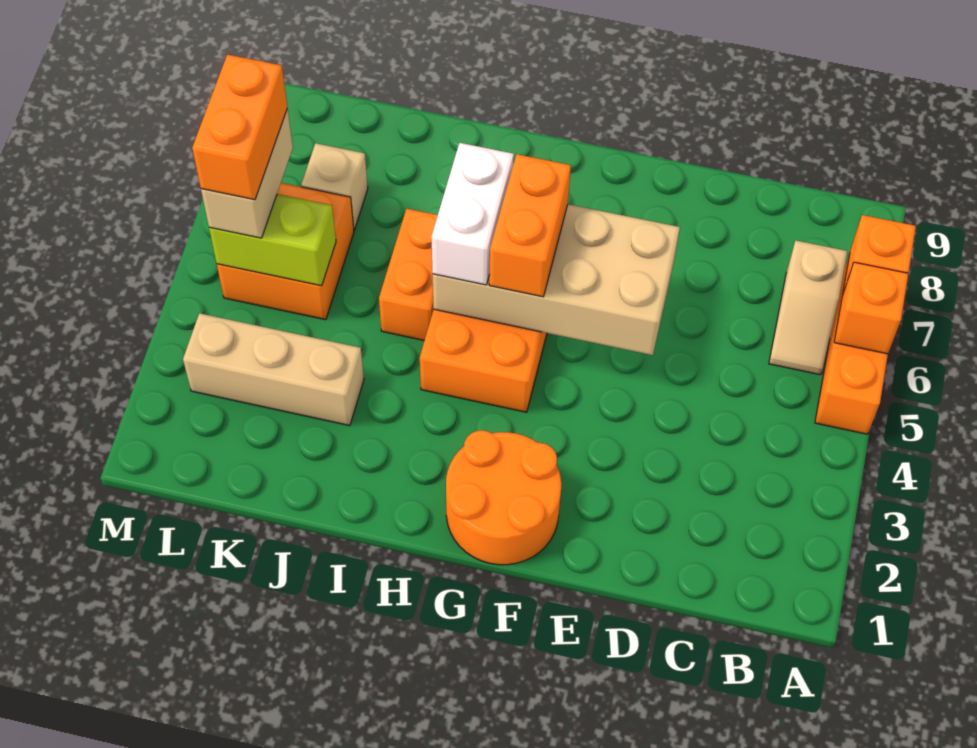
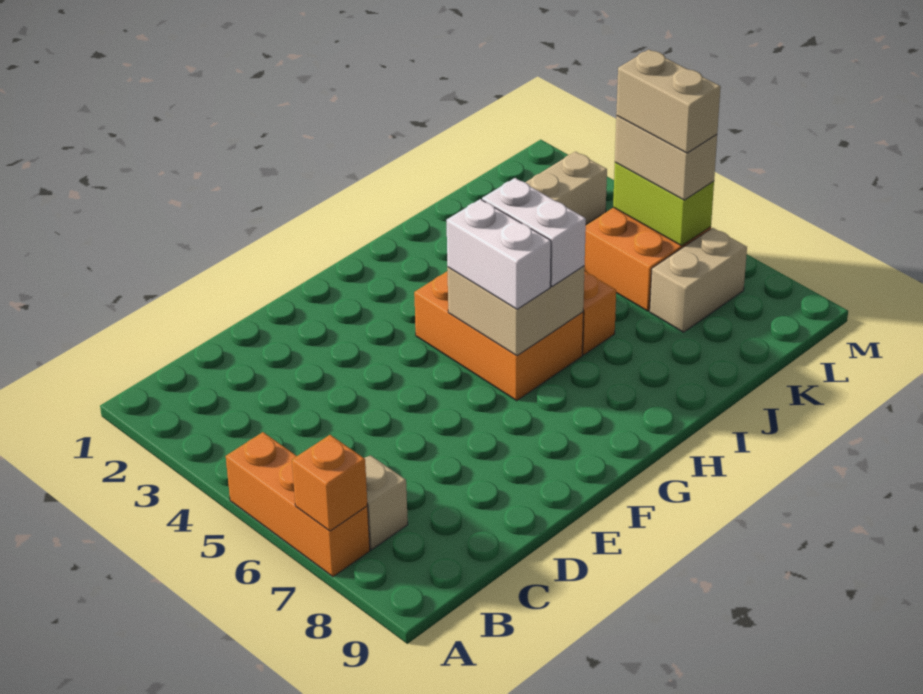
orange 1x1 brick [834,262,908,354] -> none
tan 2x4 brick [433,204,680,355] -> tan 2x2 brick [447,266,585,356]
orange 2x2 round brick [446,430,561,565] -> none
orange 1x2 brick [489,154,571,297] -> white 1x2 brick [447,199,551,309]
lime 1x2 brick [209,194,336,286] -> lime 1x2 brick turned to [613,162,714,246]
tan 1x1 brick [301,143,368,230] -> tan 1x2 brick [650,228,747,332]
orange 1x2 brick [192,55,287,200] -> tan 1x2 brick [616,50,721,153]

